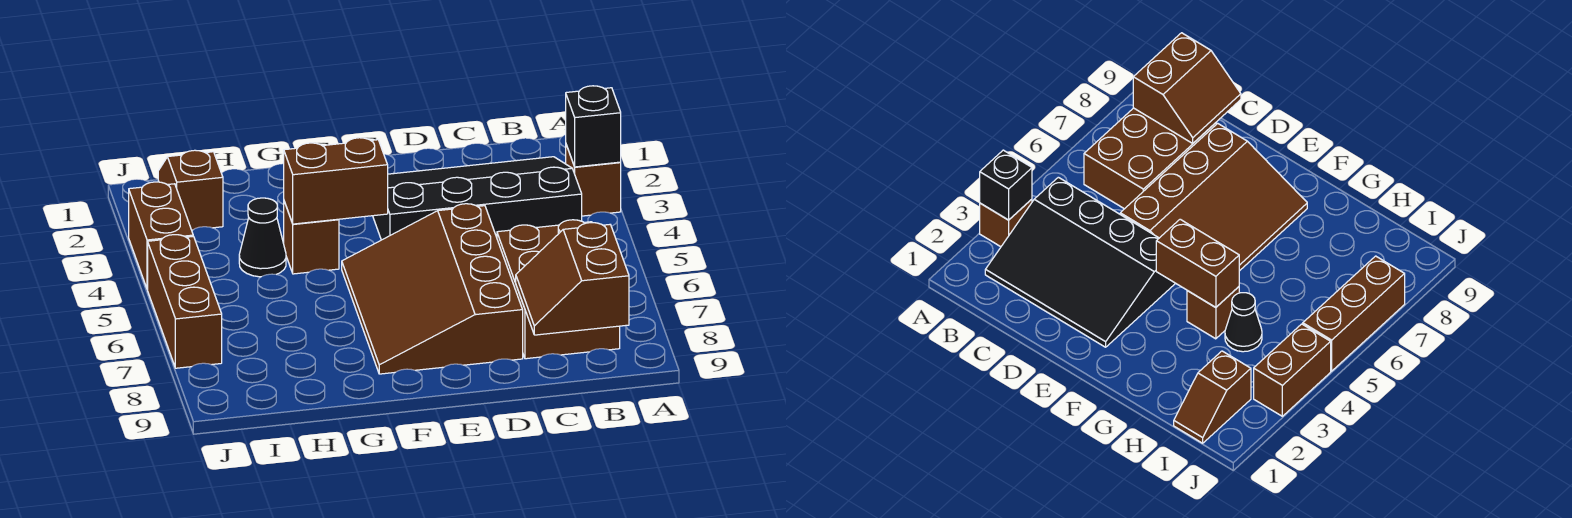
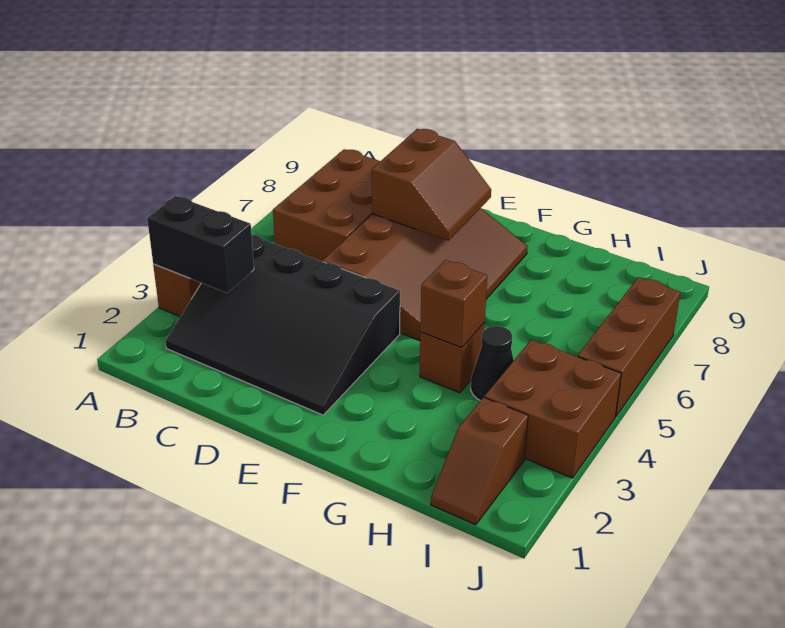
black 1x1 brick [566,86,621,167] -> black 1x2 brick [147,196,254,293]
brown 2x2 slope [516,223,629,335] -> brown 2x2 slope moved to [372,129,491,240]
brown 1x2 brick [284,138,388,224] -> brown 1x1 brick [420,260,487,348]
brown 1x2 brick [129,182,193,289] -> brown 2x2 brick [485,340,621,478]

